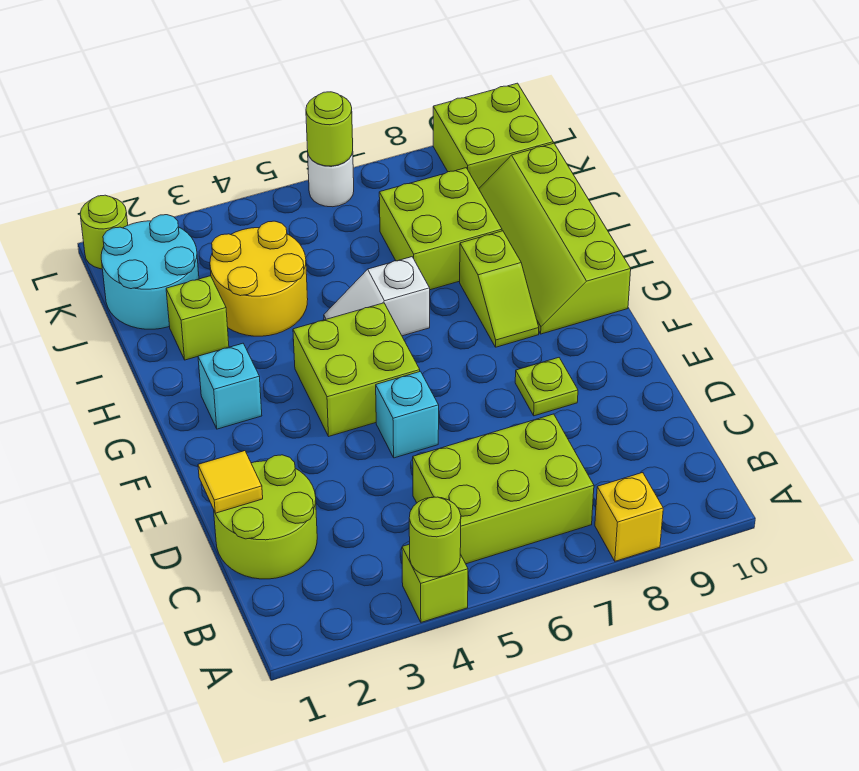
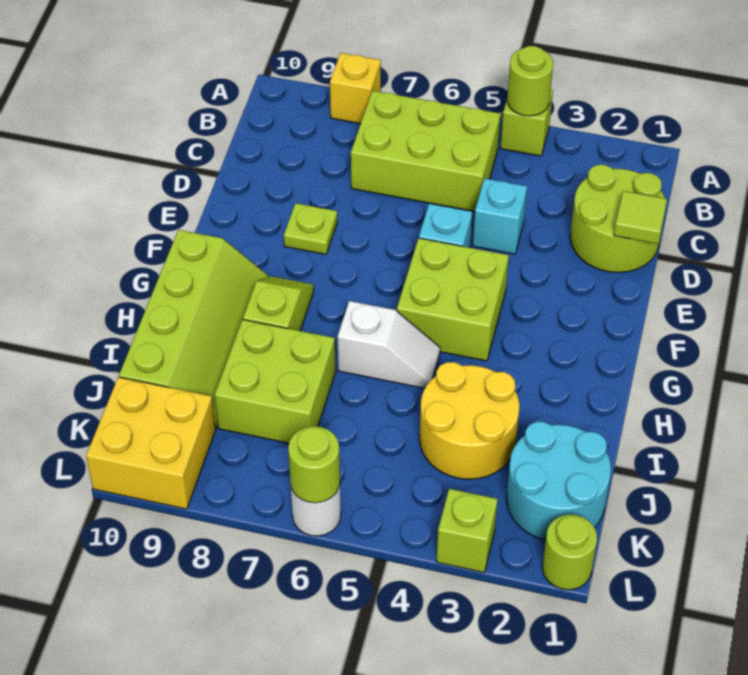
yellow 1x1 tile [198,451,263,513] -> lime 1x1 tile [614,191,667,244]
cyan 1x1 brick [198,343,262,429] -> cyan 1x1 brick moved to [473,178,527,254]
lime 1x1 brick [166,276,229,360] -> lime 1x1 brick moved to [436,489,498,572]
lime 2x2 brick [433,83,553,188] -> yellow 2x2 brick [86,377,215,509]

